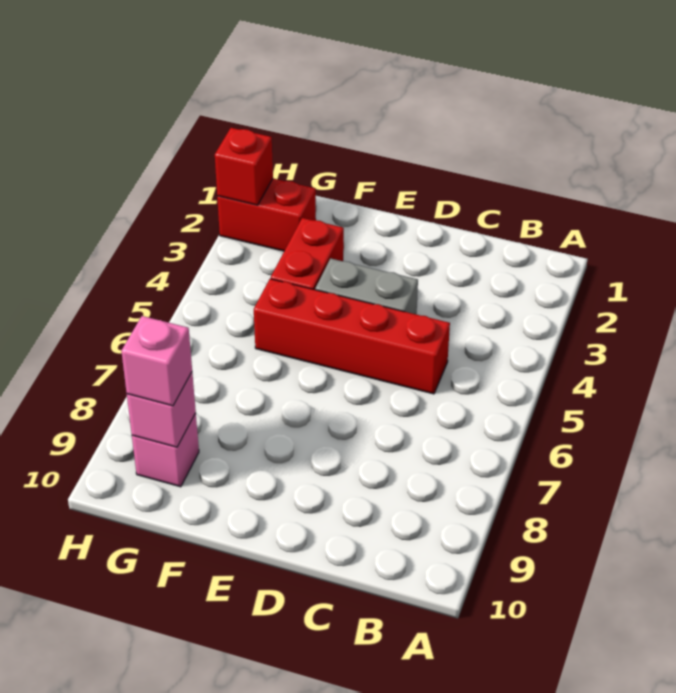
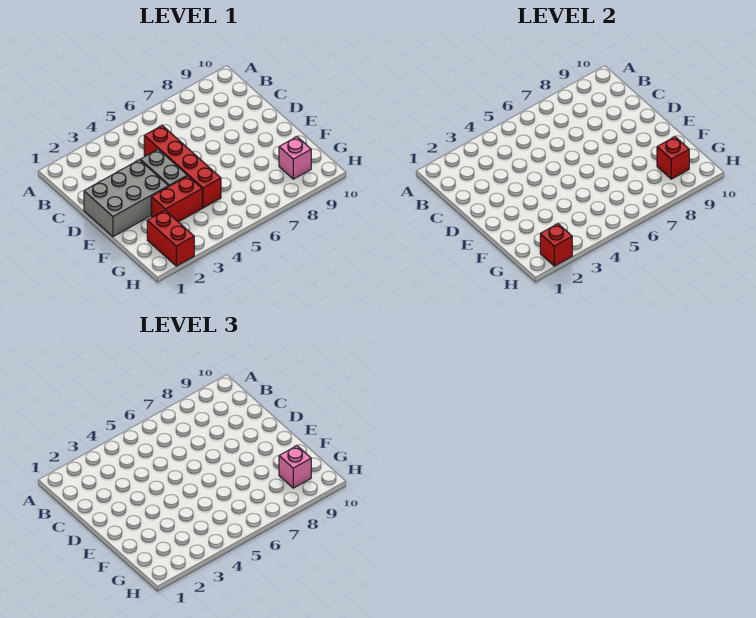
none -> grey 2x3 brick [84,160,168,237]
pink 1x1 brick [127,373,196,447] -> red 1x1 brick [657,137,689,179]

